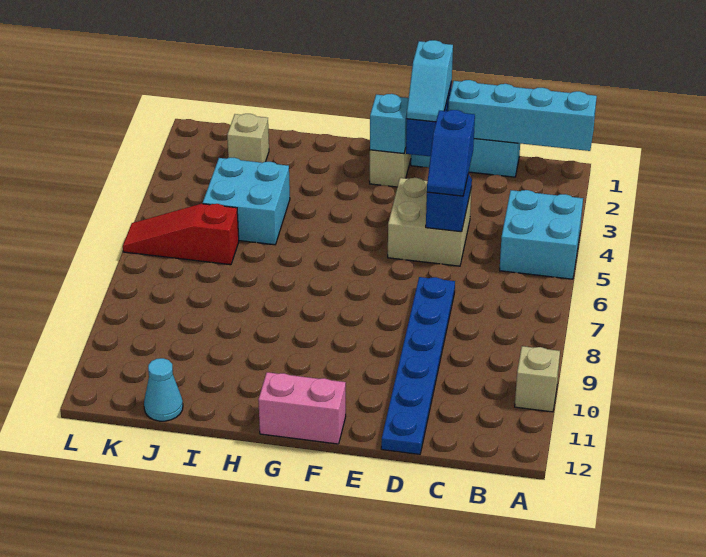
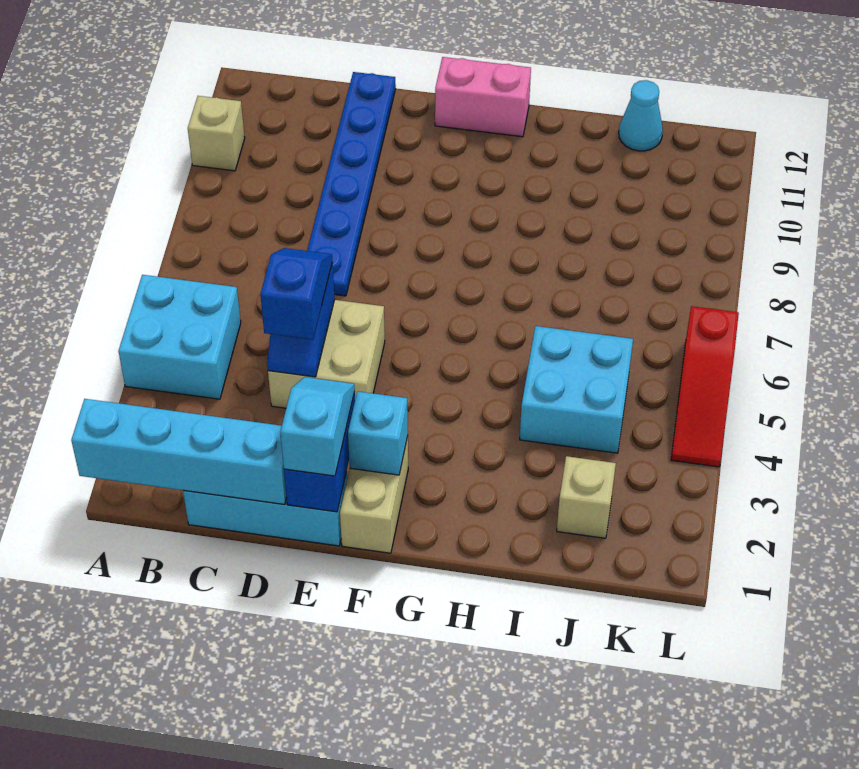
red 1x3 slope [123,204,239,265] -> red 1x3 slope turned to [671,306,739,467]

